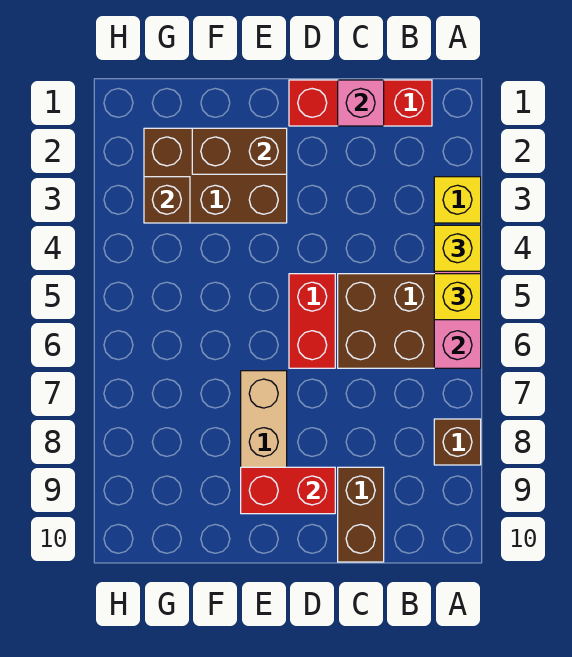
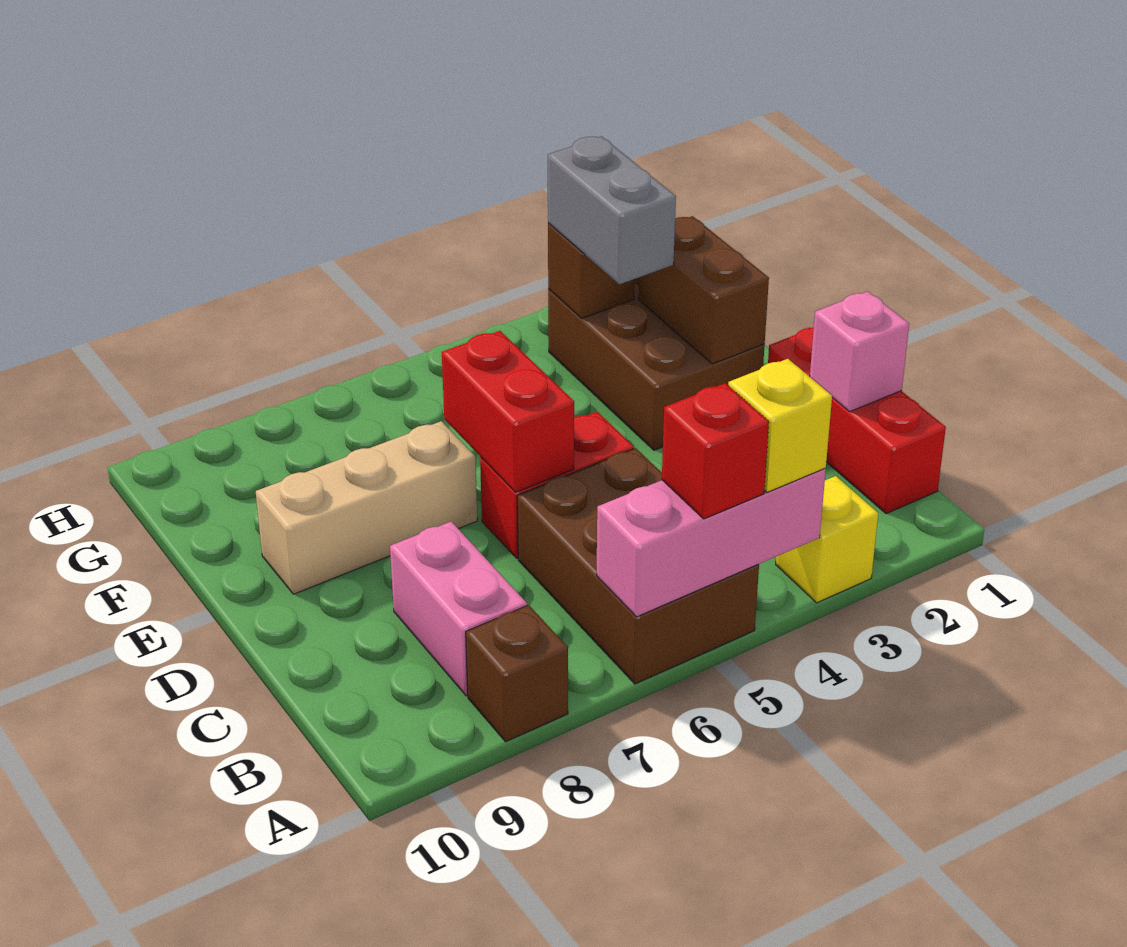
yellow 1x1 brick [434,274,481,320] -> red 1x1 brick [662,383,769,519]
none -> pink 1x2 brick [390,521,527,696]
brown 1x2 brick [338,467,384,562] -> none
red 1x2 brick [241,467,335,514] -> red 1x2 brick moved to [442,331,574,492]
none -> grey 1x2 brick [548,137,676,284]

